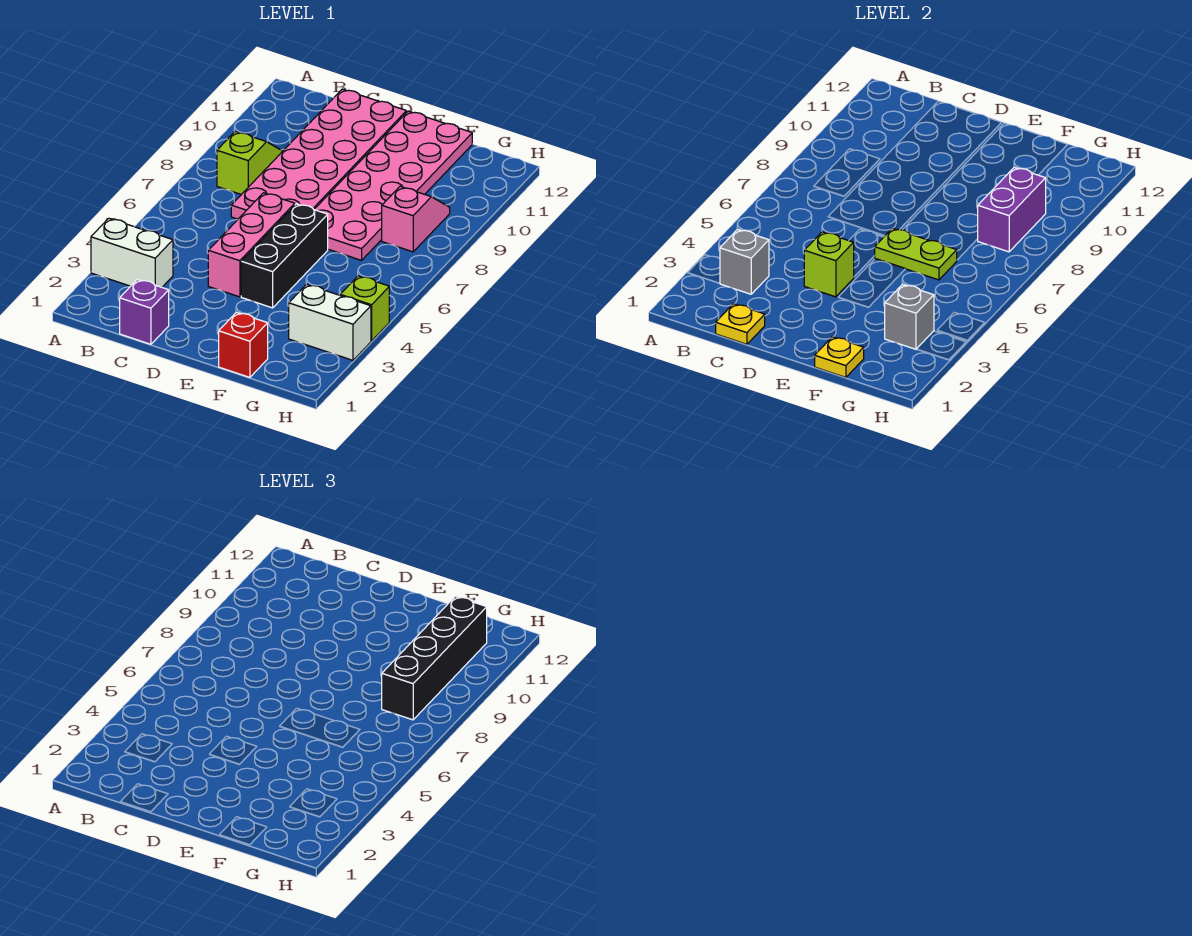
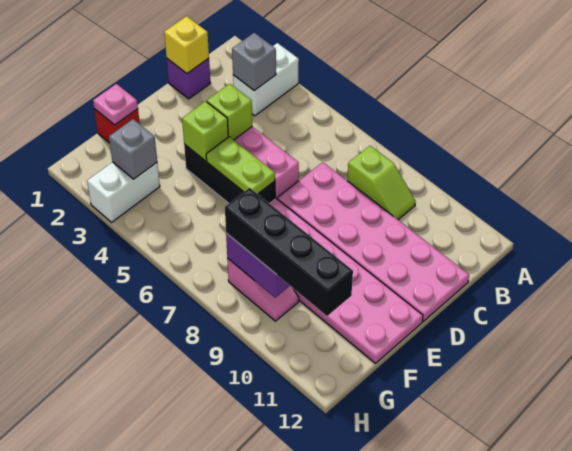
yellow 1x1 plate [716,304,765,344] -> yellow 1x1 brick [164,16,209,73]
lime 1x2 plate [875,228,957,280] -> lime 1x2 plate turned to [206,137,275,194]
yellow 1x1 plate [815,337,864,377] -> pink 1x1 plate [93,84,138,125]
lime 1x1 brick [340,276,389,341] -> lime 1x1 brick moved to [182,101,228,161]

